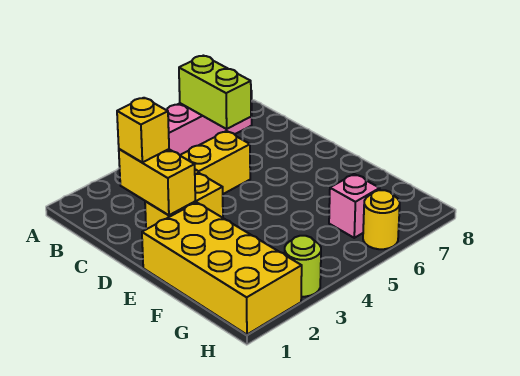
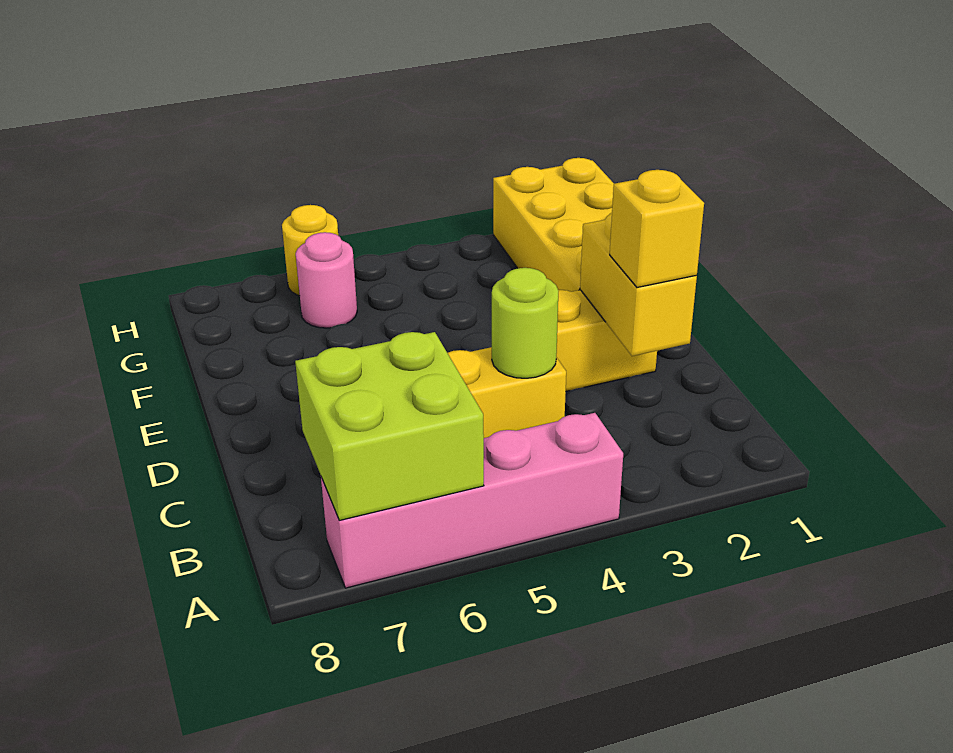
lime 1x2 brick [179,56,251,129] -> lime 2x2 brick [295,332,484,520]
pink 1x1 brick [329,174,380,238] -> pink 1x1 round brick [296,232,357,328]
lime 1x1 round brick [285,236,321,297] -> lime 1x1 round brick moved to [492,268,558,378]

